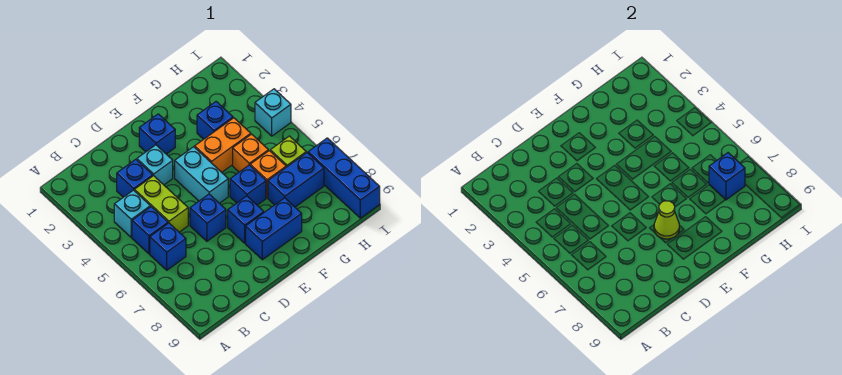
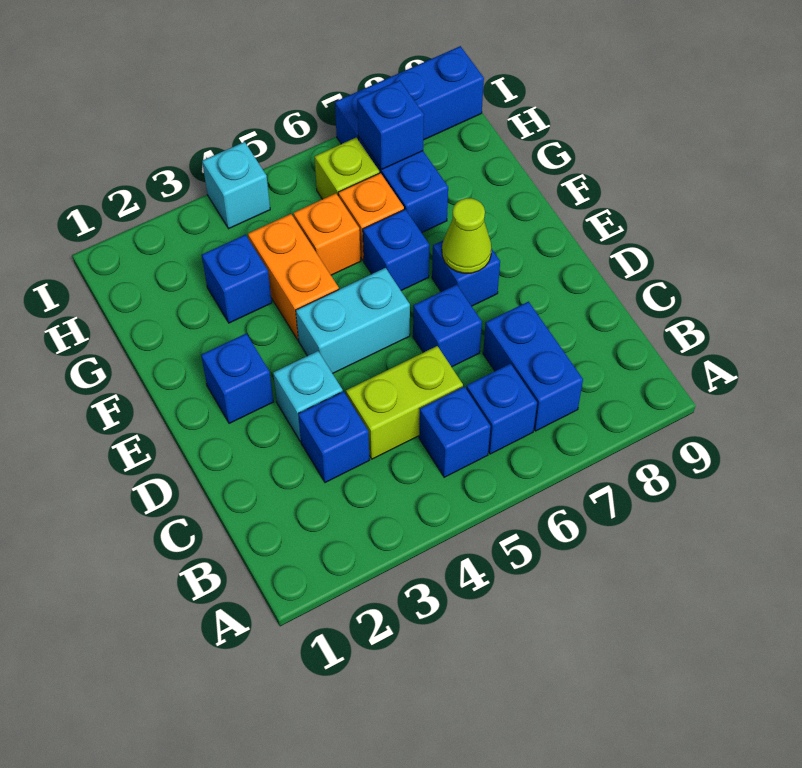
cyan 1x1 brick [114,190,150,237] -> none
blue 1x2 brick [246,198,302,260] -> blue 1x2 brick moved to [483,302,583,431]

